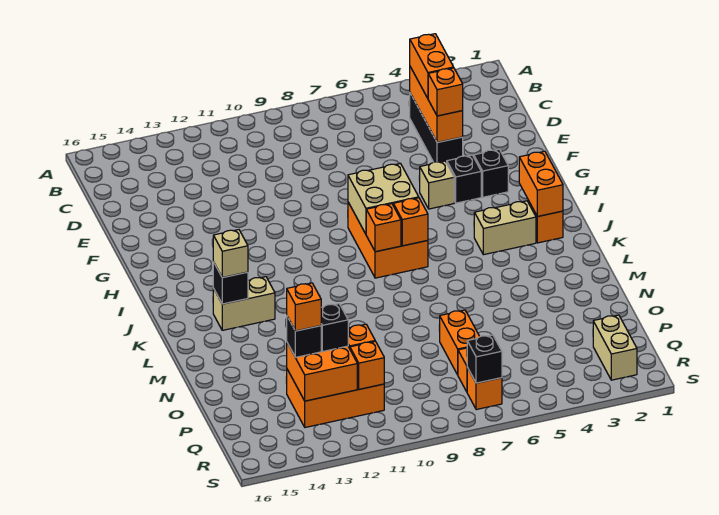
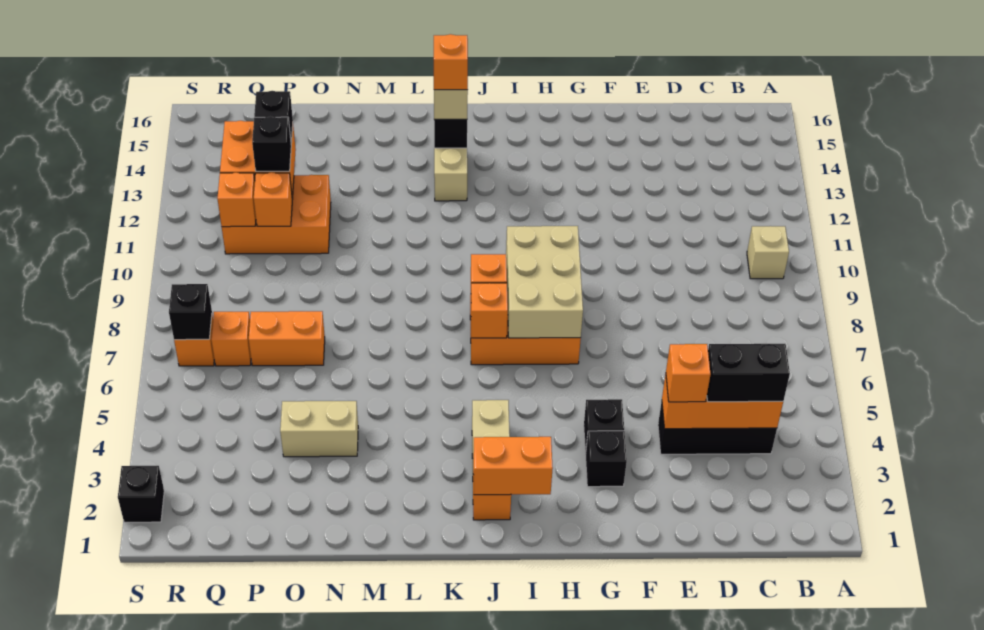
orange 1x2 brick [410,34,454,98] -> black 1x2 brick [707,344,790,402]
tan 1x1 brick [420,161,454,209] -> tan 1x1 brick moved to [747,226,789,279]
tan 2x2 brick [348,164,419,234] -> tan 2x3 brick [506,226,583,338]
orange 2x3 brick [287,370,384,427] -> orange 2x3 brick turned to [222,175,331,254]
orange 1x1 brick [287,283,321,331] -> orange 1x1 brick moved to [434,34,468,90]
tan 1x2 brick [593,315,637,380] -> tan 1x2 brick moved to [280,401,358,457]
none -> black 1x1 brick [118,466,164,522]

